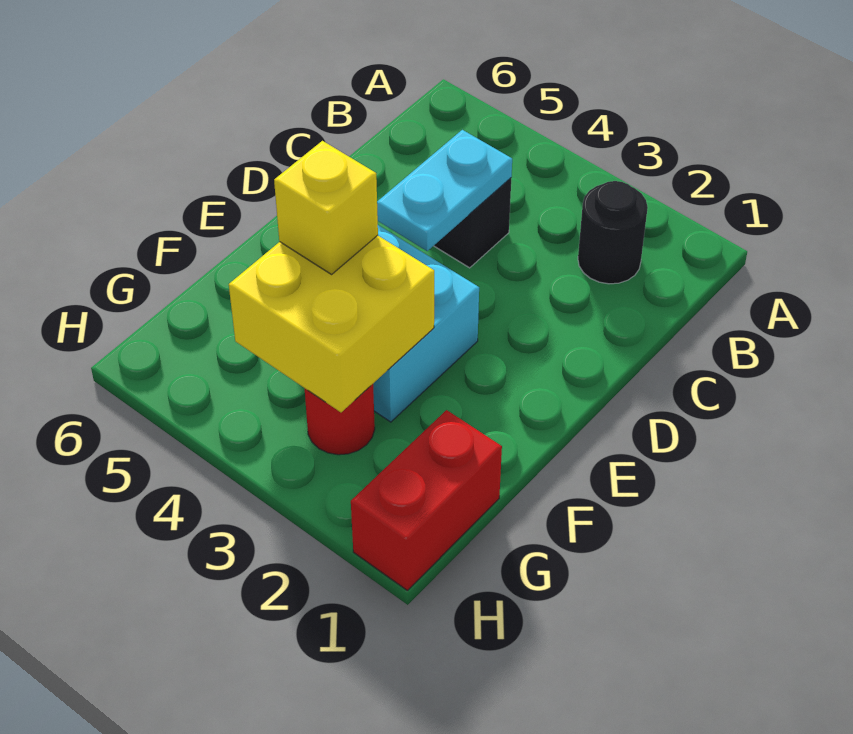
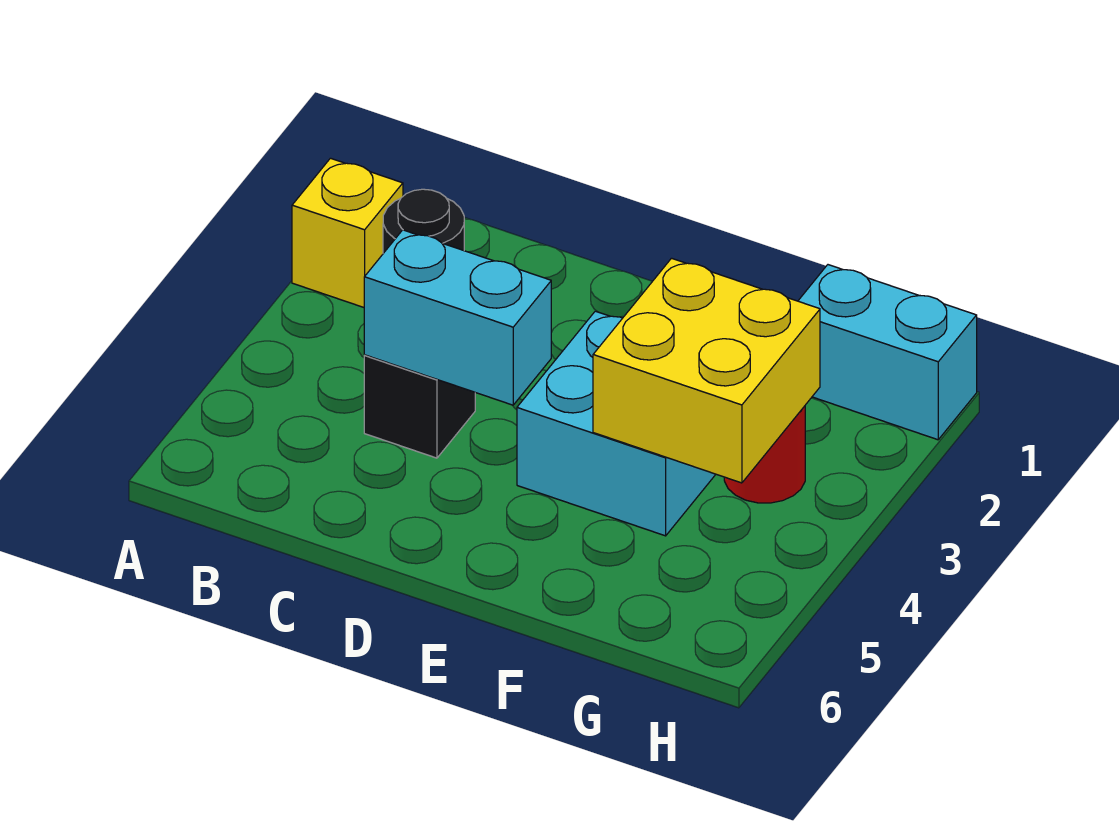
cyan 1x2 plate [377,130,512,251] -> cyan 1x2 brick [364,230,551,405]
yellow 1x1 brick [274,141,378,274] -> yellow 1x1 brick moved to [292,158,403,307]
red 1x2 brick [351,410,502,590] -> cyan 1x2 brick [798,265,977,440]

